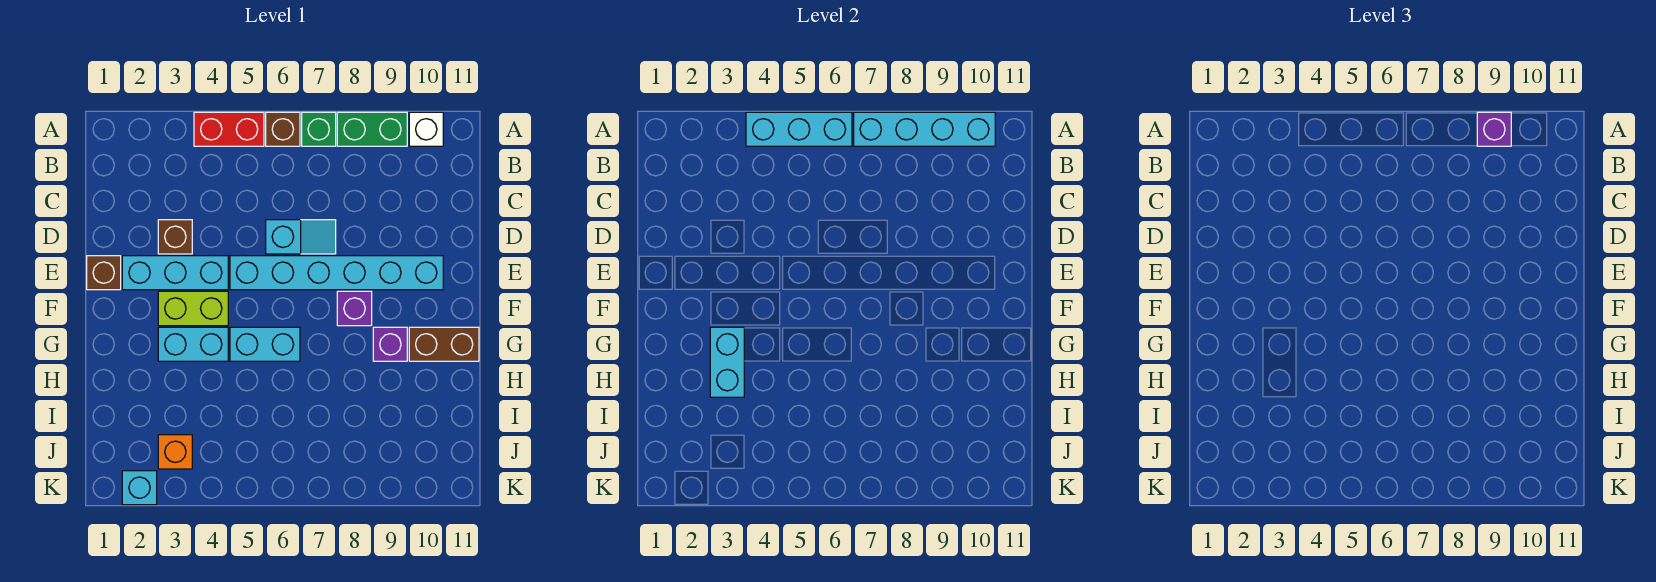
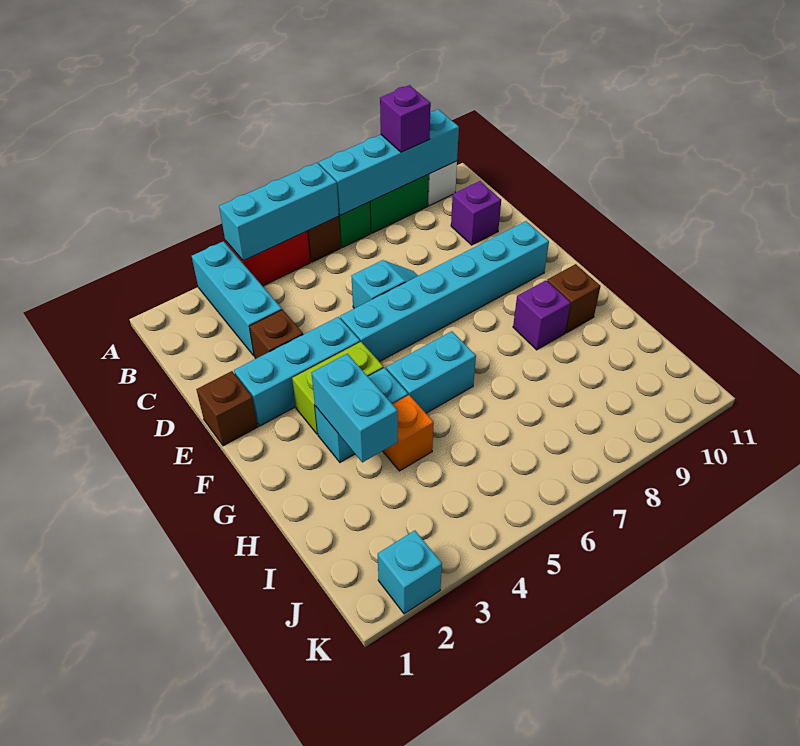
none -> cyan 1x3 brick [192,241,282,356]
purple 1x1 brick [337,291,372,326] -> purple 1x1 brick moved to [451,181,501,245]
brown 1x2 brick [409,327,479,361] -> brown 1x1 brick [547,264,600,333]
orange 1x1 brick [158,435,192,469] -> orange 1x1 brick moved to [383,395,434,471]

